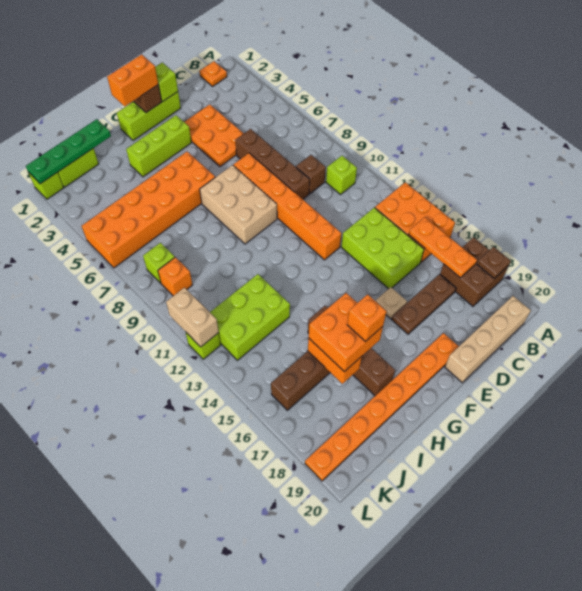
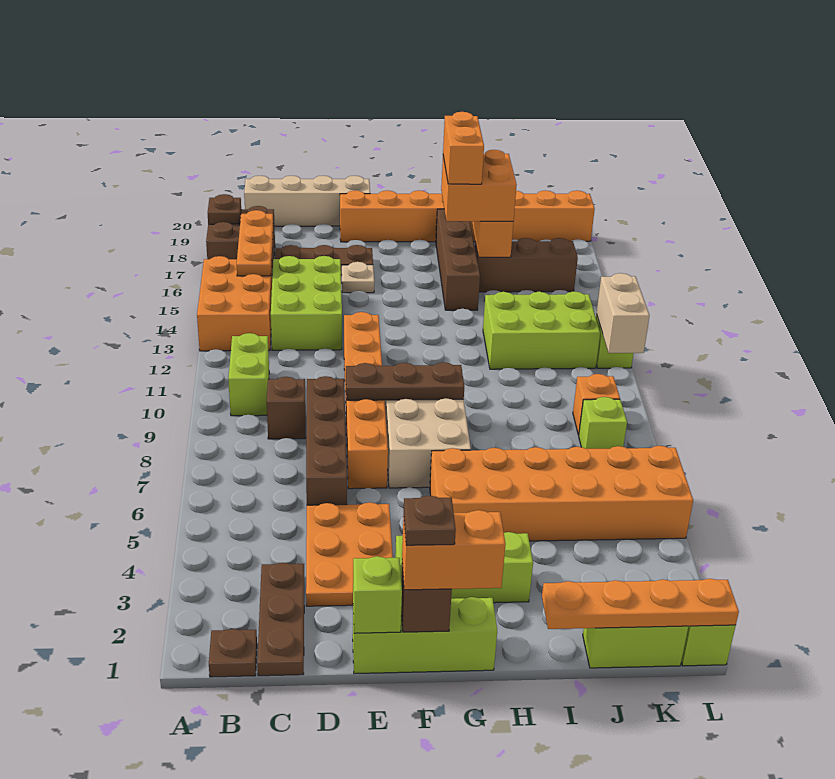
orange 1x1 plate [200,61,227,86] -> brown 1x1 plate [209,629,257,677]
lime 1x1 brick [326,156,357,194] -> lime 1x2 brick [228,333,269,416]
none -> brown 1x3 plate [257,563,304,676]
none -> brown 1x3 plate [346,362,464,400]
orange 1x8 plate [305,333,459,481] -> orange 1x8 brick [340,190,595,242]
none -> brown 1x1 plate [404,496,456,545]
orange 1x1 brick [347,294,386,341] -> orange 1x2 brick [443,112,484,184]
green 1x4 plate [26,119,111,184] -> orange 1x4 plate [542,579,739,629]

